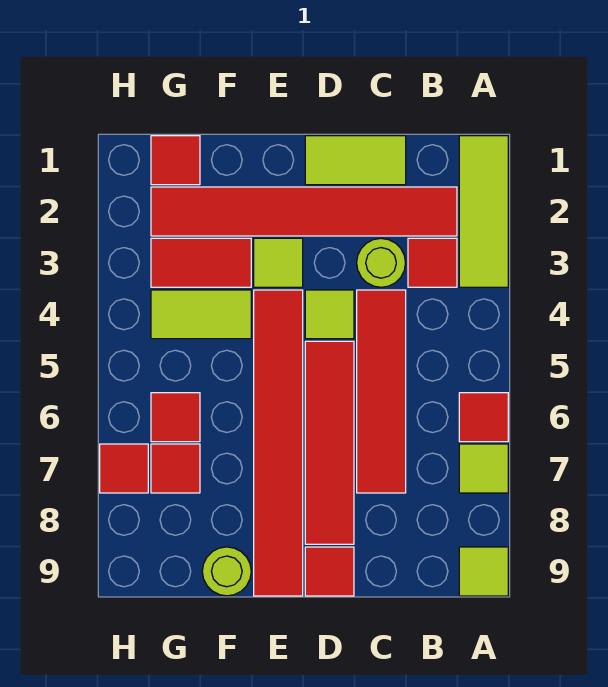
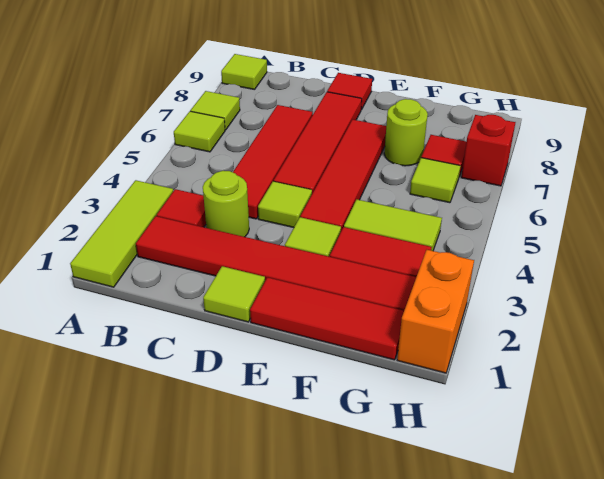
red 1x1 tile [459,393,508,442] -> lime 1x1 tile [174,111,225,152]
lime 1x2 tile [305,136,406,185] -> lime 1x1 tile [203,266,265,322]
red 1x6 tile [254,290,303,596] -> red 1x4 tile [300,120,386,231]
lime 1x1 round brick [202,547,251,596] -> lime 1x1 round brick moved to [384,99,428,166]
red 1x1 tile [151,136,200,185] -> red 1x3 tile [250,277,404,360]
red 1x1 tile [151,393,200,442] -> lime 1x1 tile [410,158,460,203]
none -> orange 1x2 brick [397,250,474,373]
red 1x1 tile [100,444,148,493] -> red 1x1 brick [461,115,516,186]

